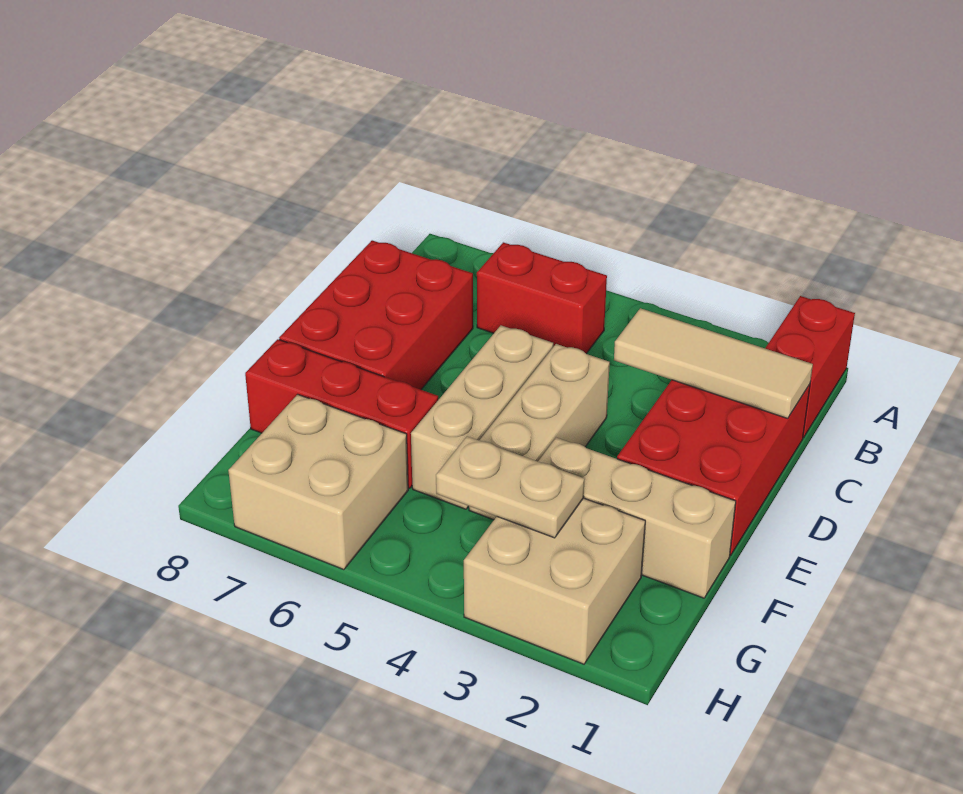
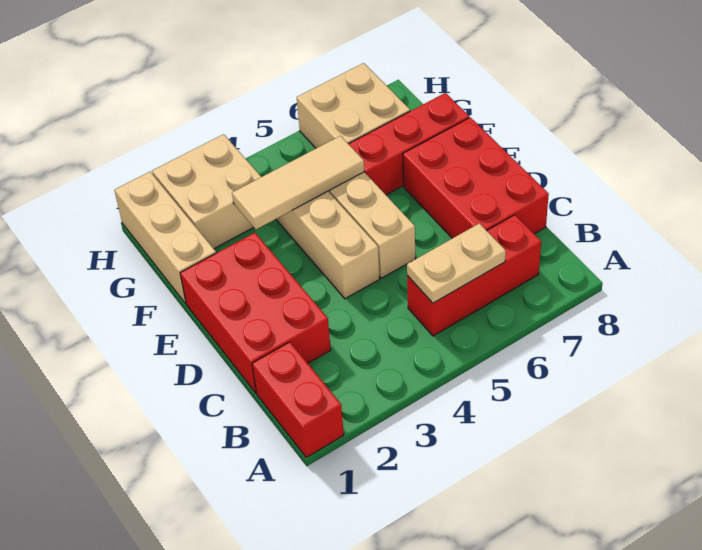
red 1x2 brick [477,242,607,354] -> red 1x3 brick [407,215,541,336]
tan 1x3 tile [614,308,813,418] -> tan 1x3 tile moved to [232,136,364,229]
tan 1x3 brick [538,438,736,598] -> tan 1x3 brick turned to [114,172,216,304]
tan 1x2 plate [436,436,585,538] -> tan 1x2 plate moved to [407,223,506,303]

